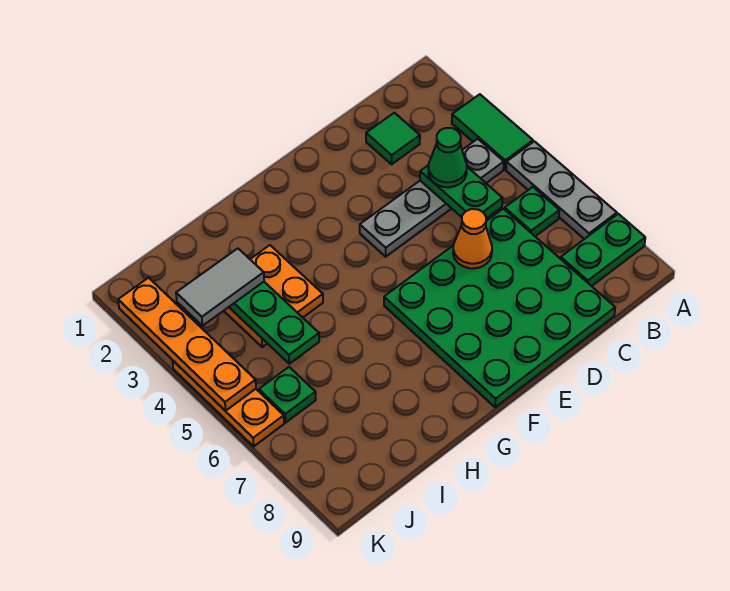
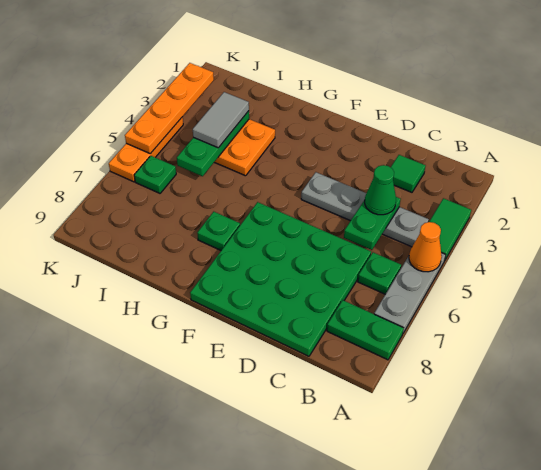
orange 1x1 cone [453,209,492,268] -> orange 1x1 cone moved to [409,222,442,272]
none -> green 1x1 plate [197,212,240,250]
grey 1x2 tile [176,248,264,326] -> grey 1x2 tile turned to [193,92,249,148]

